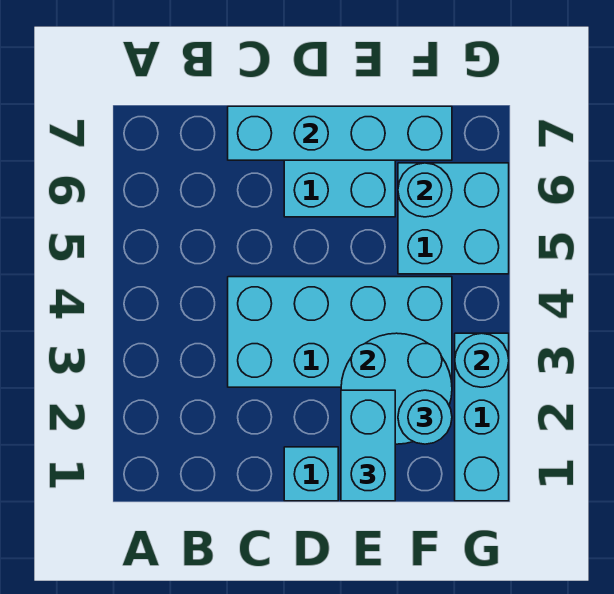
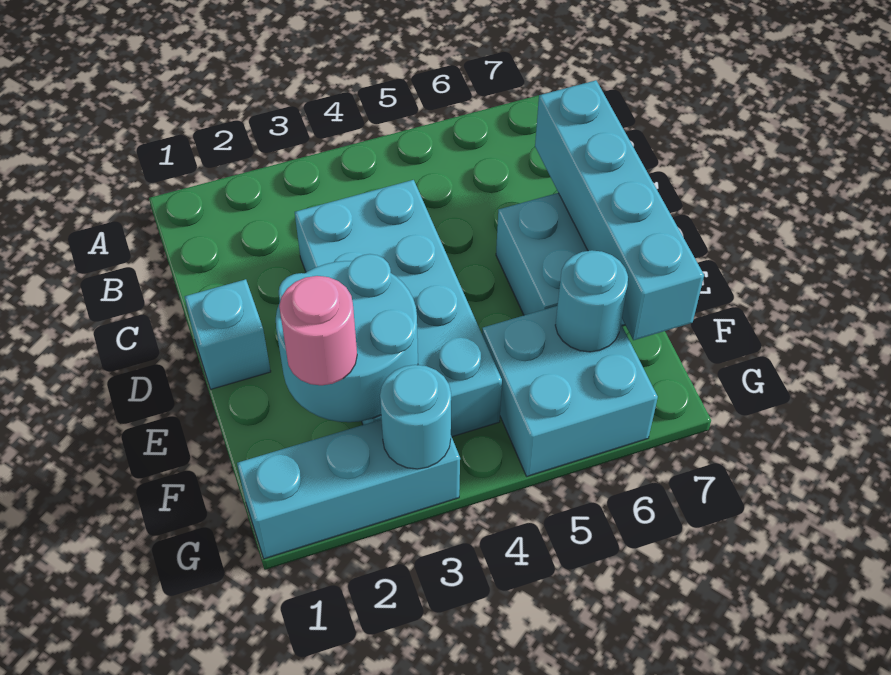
cyan 1x2 brick [341,390,395,501] -> none
cyan 1x1 round brick [398,390,452,444] -> pink 1x1 round brick [279,276,357,385]

